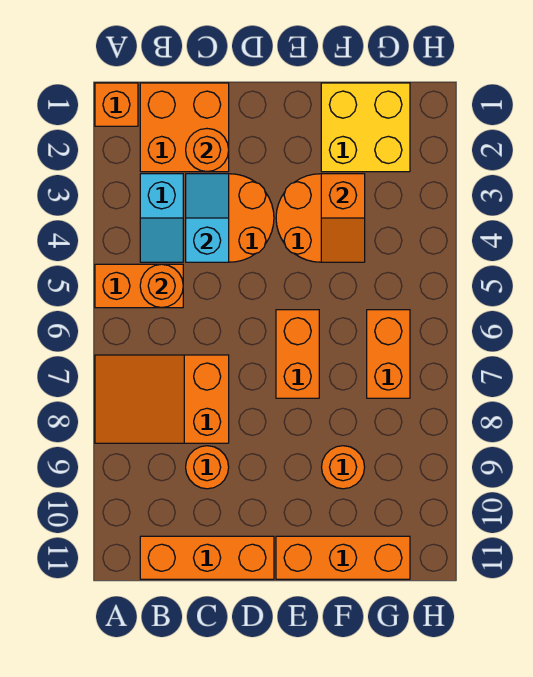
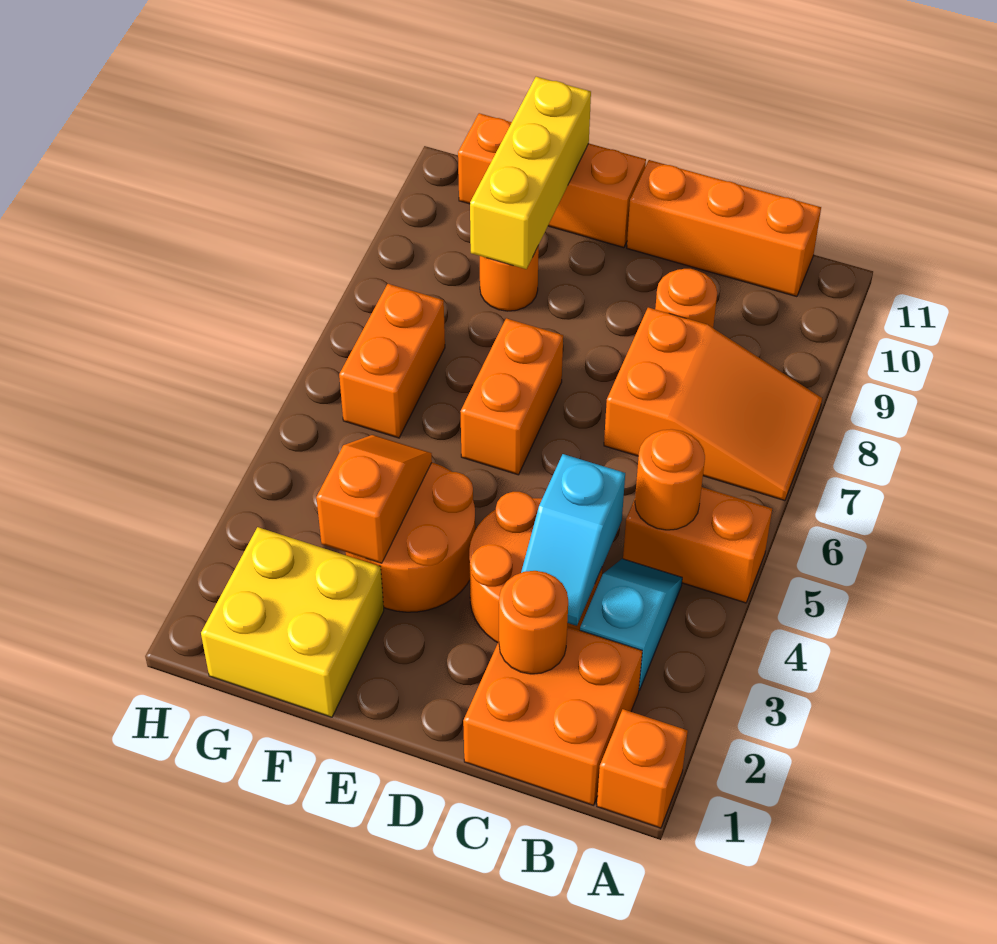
none -> yellow 1x3 brick [470,77,591,269]

